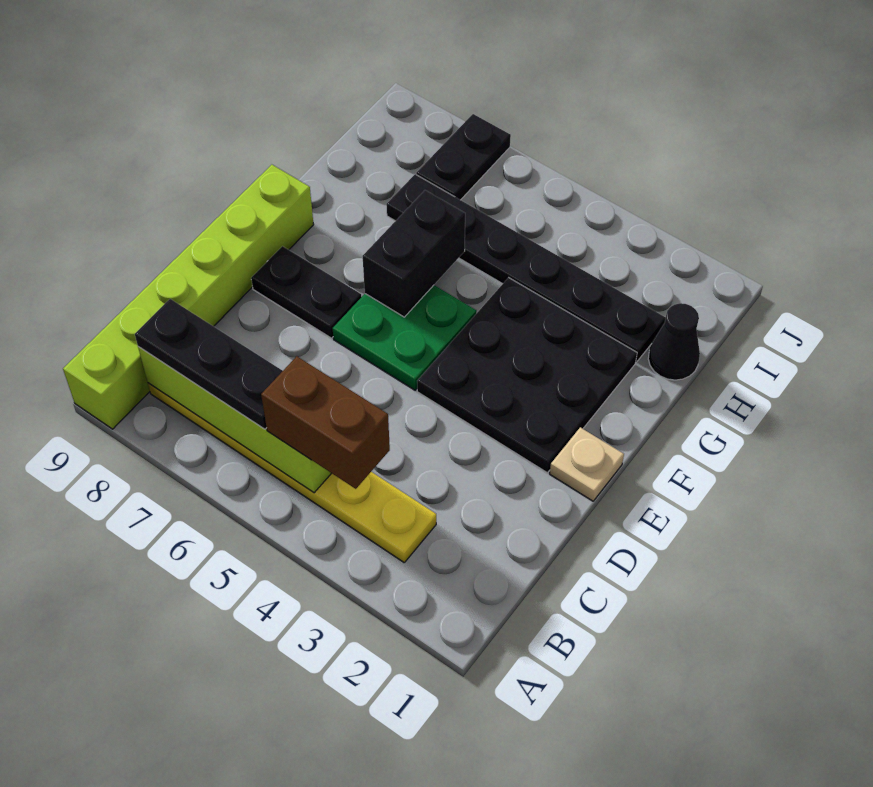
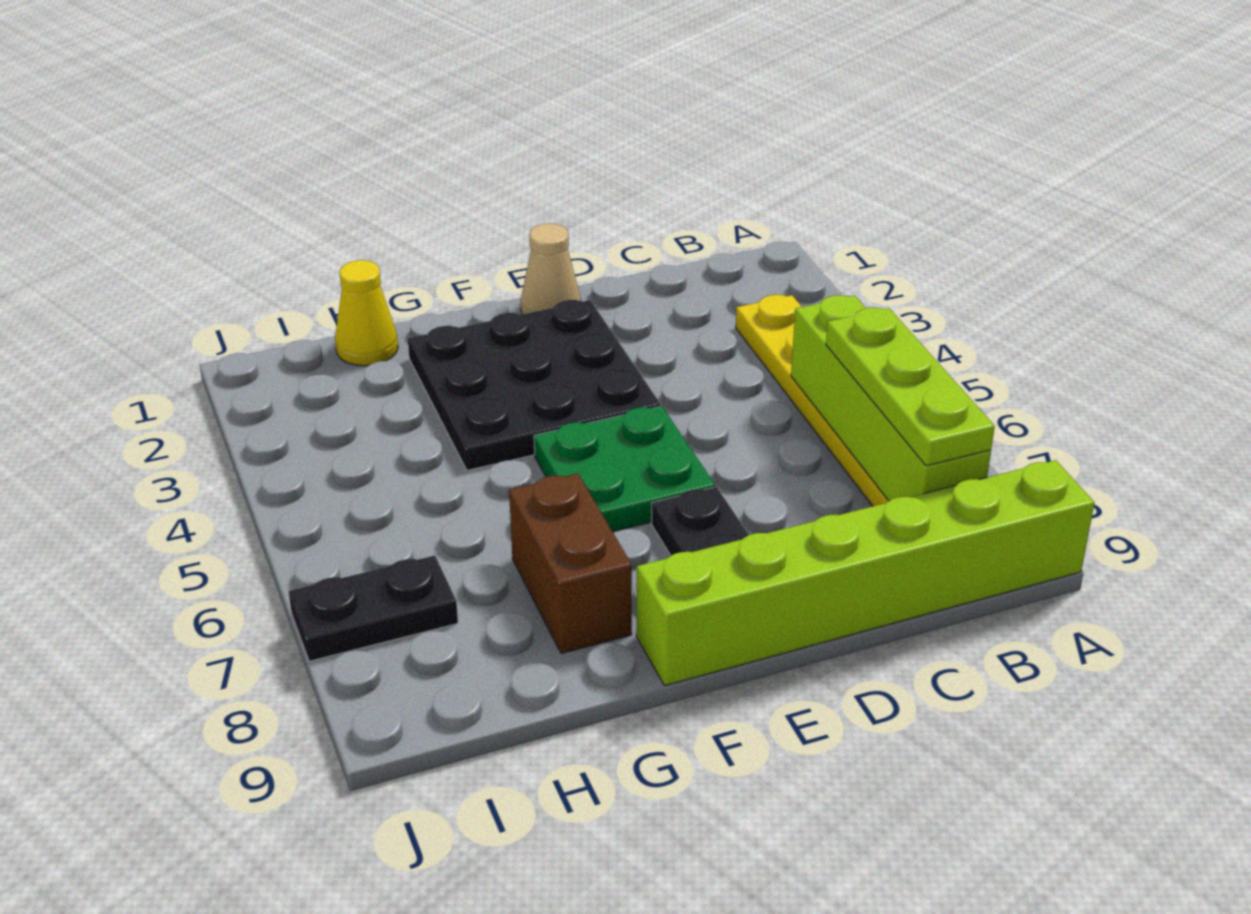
brown 1x2 brick [261,356,390,489] -> brown 1x2 brick moved to [509,473,632,654]
black 1x3 plate [135,299,282,429] -> lime 1x3 plate [826,308,995,466]
tan 1x1 plate [550,427,624,501] -> tan 1x1 cone [521,224,581,314]
black 1x2 brick [363,190,465,317] -> none
black 1x1 cone [648,303,700,380] -> yellow 1x1 cone [335,260,398,366]
black 1x6 plate [386,174,666,362] -> none

